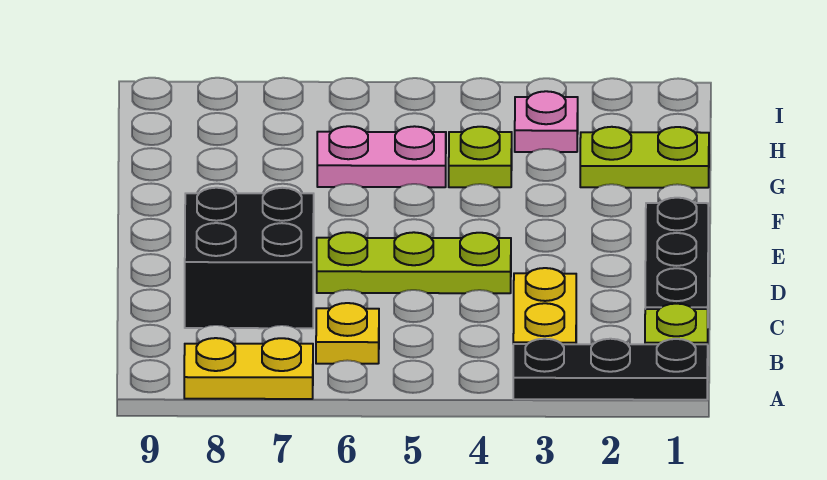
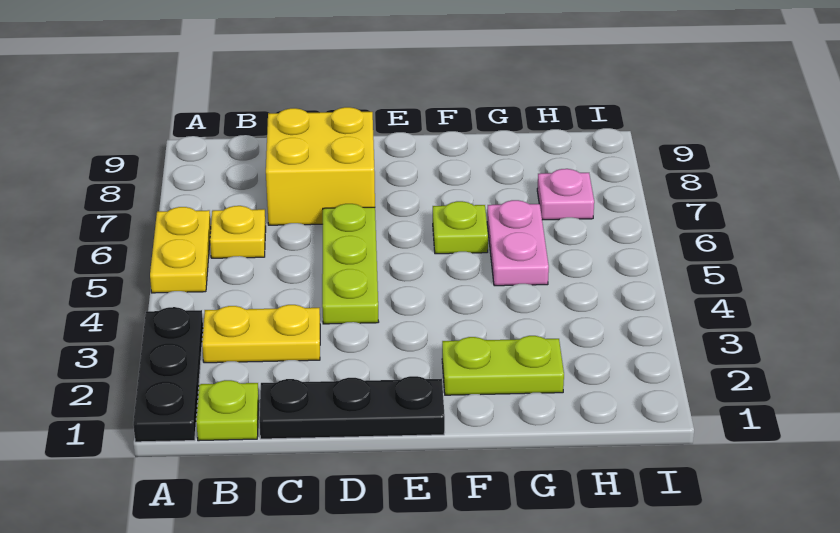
yellow 1x2 plate [184,338,313,399] -> yellow 1x2 plate moved to [150,207,211,293]
black 2x2 brick [185,188,314,328] -> yellow 2x2 brick [266,107,375,225]
lime 1x2 plate [580,127,709,188] -> lime 1x2 plate turned to [442,336,564,395]
lime 1x1 plate [449,127,512,187] -> lime 1x1 plate moved to [433,201,488,254]
pink 1x1 plate [515,91,578,152] -> pink 1x1 plate moved to [537,169,594,220]

